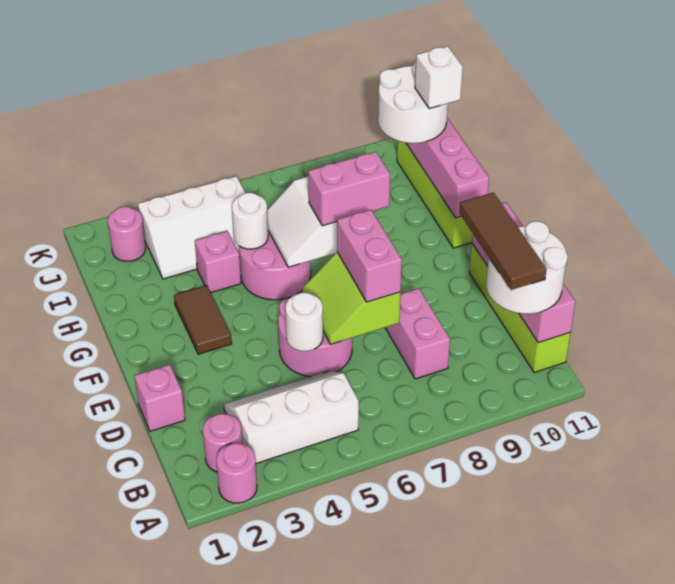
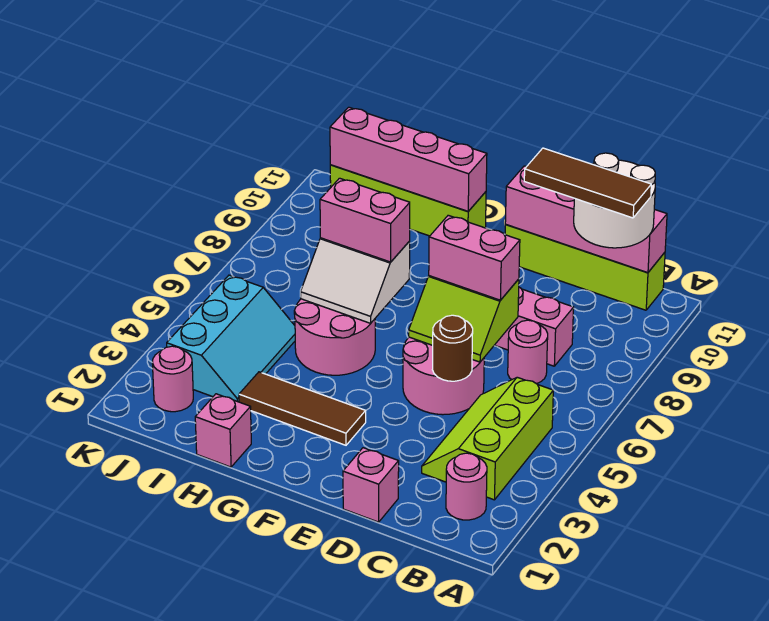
pink 1x1 round brick [216,443,257,503] -> pink 1x1 round brick moved to [508,320,548,384]
white 2x3 slope [224,371,359,463] -> lime 2x3 slope [422,377,553,500]
white 1x1 round brick [285,292,323,351] -> brown 1x1 round brick [432,315,473,381]
brown 1x2 tile [174,285,232,354] -> brown 1x3 tile [239,372,366,445]
pink 1x2 brick [308,152,390,226] -> pink 1x2 brick turned to [320,178,410,262]
pink 1x1 brick [195,231,241,293] -> pink 1x1 brick moved to [195,394,251,467]
white 1x1 round brick [232,193,268,249] -> none
white 2x3 slope [138,176,245,279] -> cyan 2x3 slope [167,275,295,402]
white 2x2 round brick [378,62,448,143] -> none
white 1x1 brick [415,46,463,109] -> none

